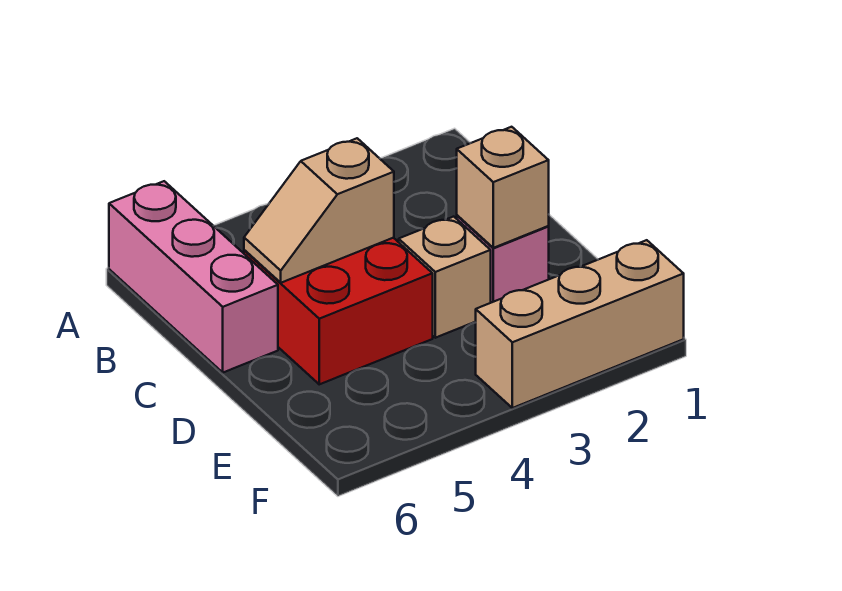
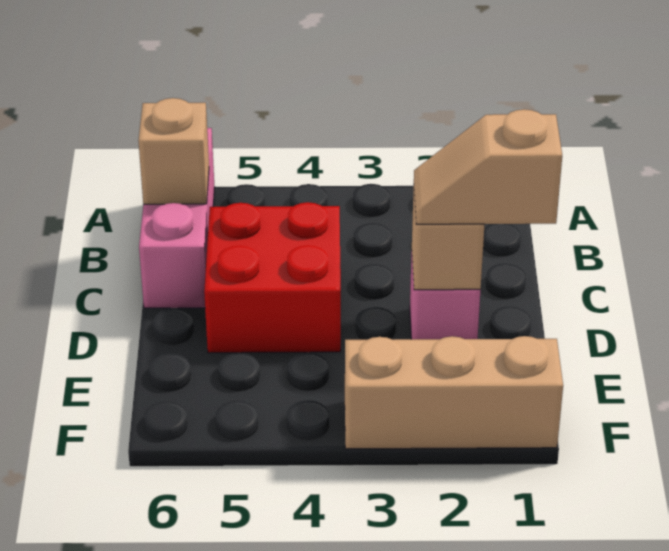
tan 1x2 slope [244,138,394,283] -> tan 1x2 slope moved to [414,109,562,224]
tan 1x1 brick [399,217,491,338] -> tan 1x1 brick moved to [138,98,209,204]

